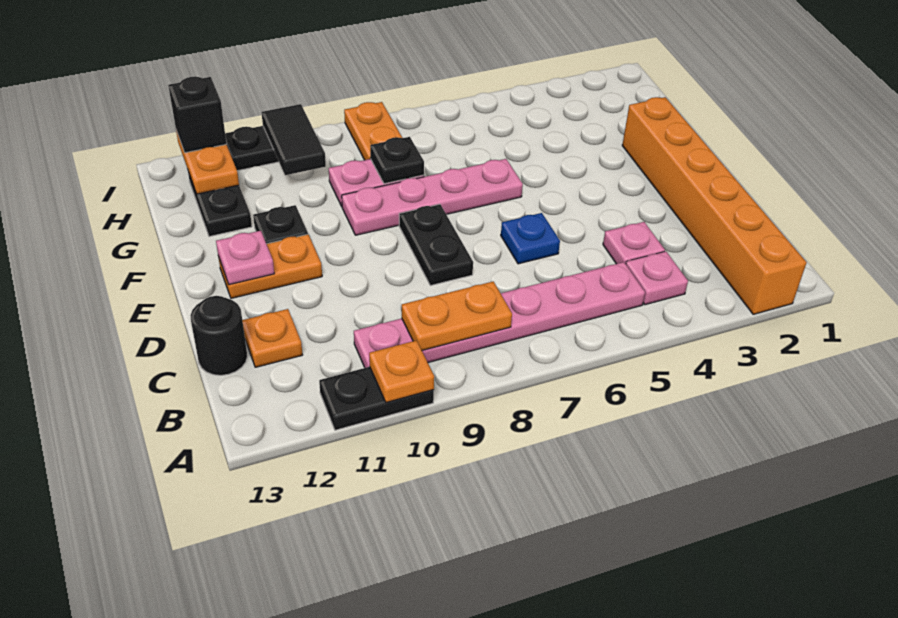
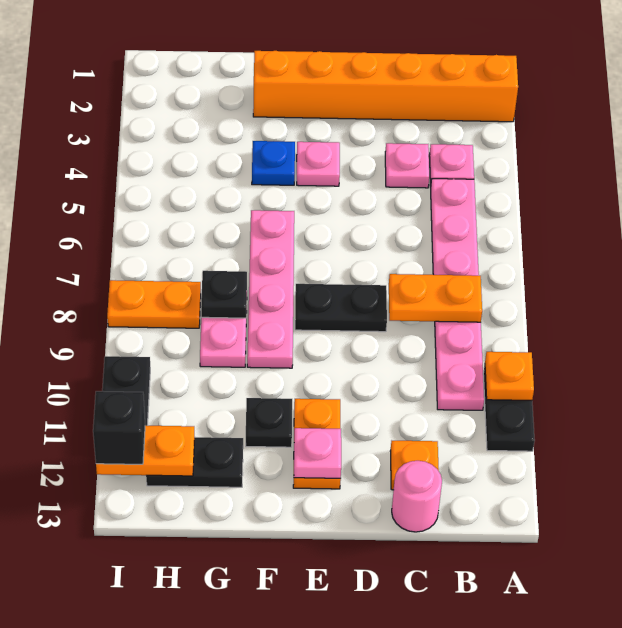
orange 1x2 plate [402,281,512,350] -> orange 1x2 plate turned to [389,274,482,322]
black 1x1 round brick [190,296,247,375] -> pink 1x1 round brick [392,461,442,532]
blue 1x1 plate [501,213,560,264] -> blue 1x1 plate moved to [252,141,295,185]
none -> pink 1x1 plate [297,142,340,186]
black 1x2 tile [262,104,326,175] -> none

